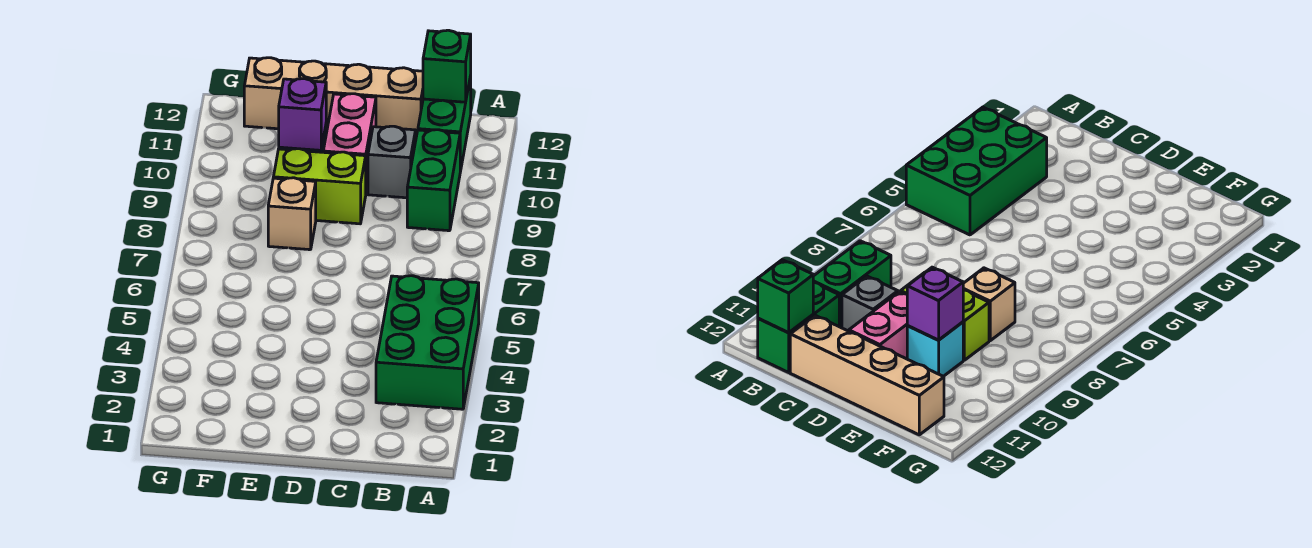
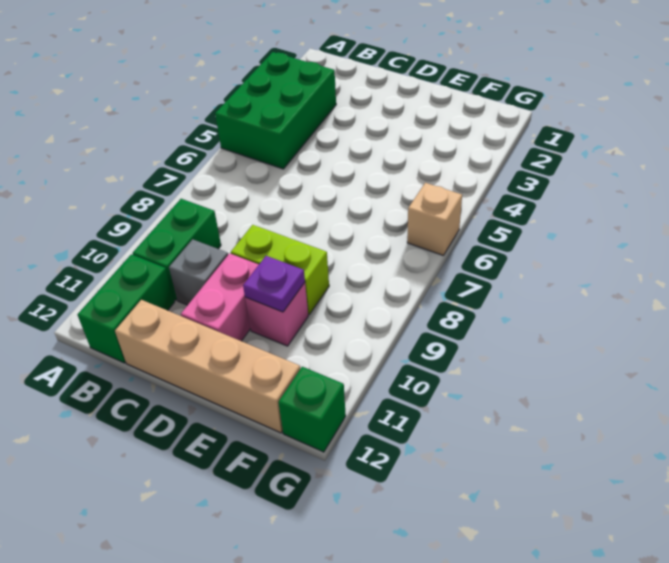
green 1x1 brick [423,30,471,102] -> green 1x1 brick moved to [278,367,346,452]
tan 1x1 brick [268,178,316,250] -> tan 1x1 brick moved to [407,183,462,255]
cyan 1x1 brick [907,322,963,376] -> pink 1x1 brick [245,283,308,346]
purple 1x1 brick [279,79,326,150] -> purple 1x1 plate [243,256,305,312]

